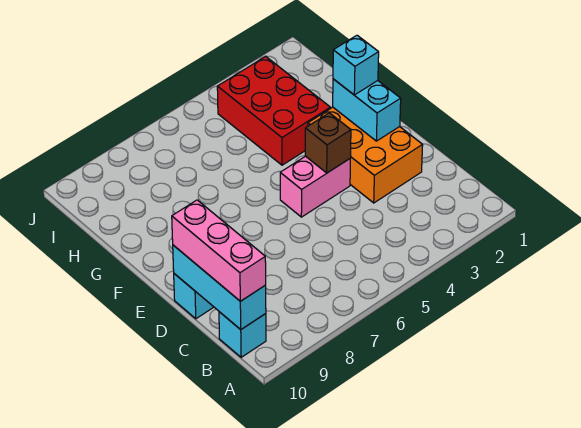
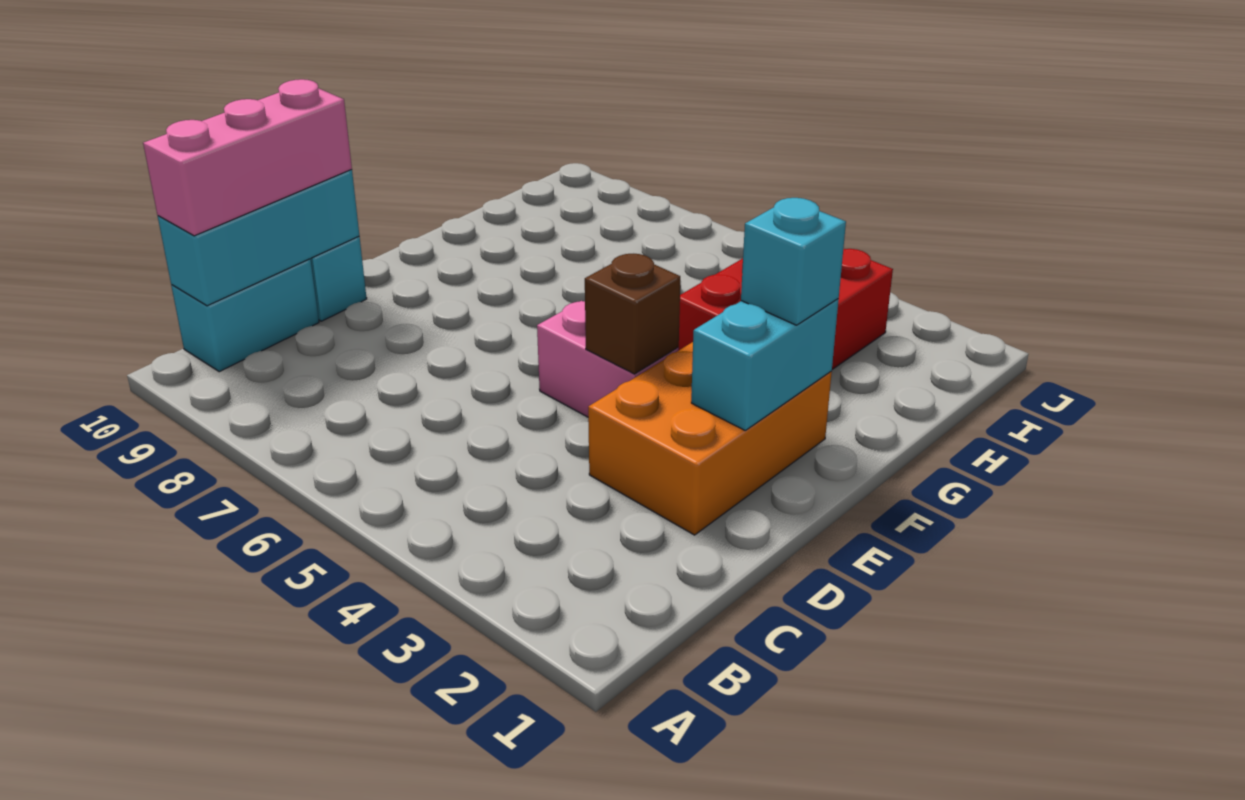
cyan 1x1 brick [219,312,266,357] -> cyan 1x2 brick [171,259,319,372]

